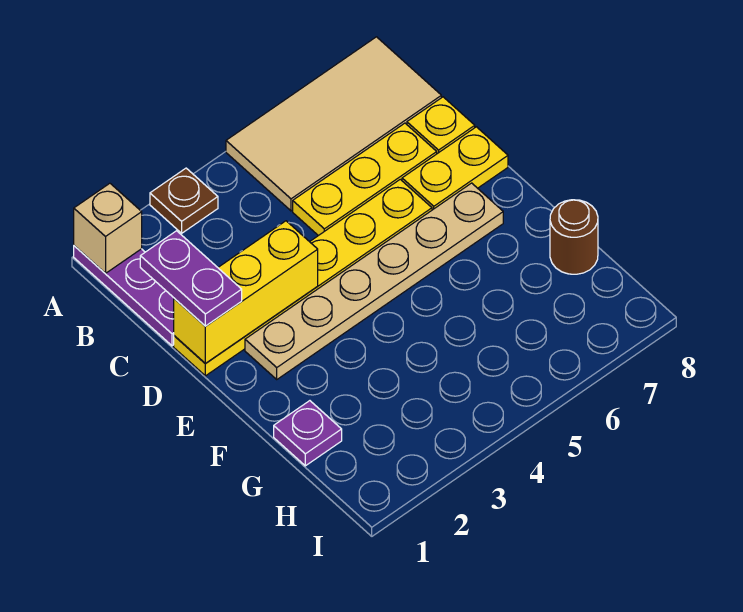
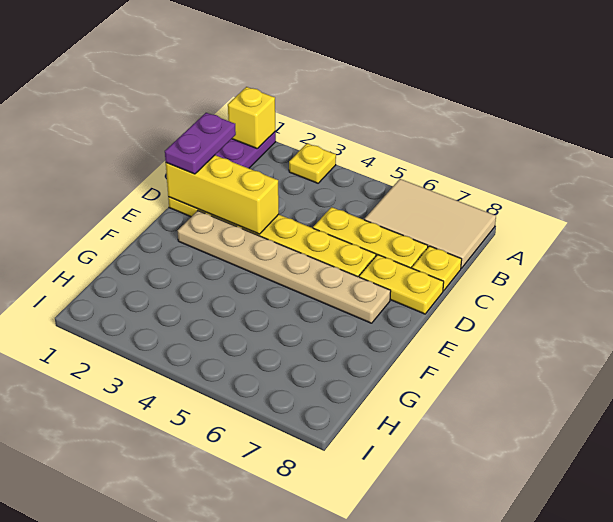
tan 1x1 brick [74,183,142,273] -> yellow 1x1 brick [228,87,276,149]
brown 1x1 plate [150,168,218,233] -> yellow 1x1 plate [289,143,336,183]
tan 2x4 tile [226,37,441,211] -> tan 2x3 tile [364,179,496,268]
purple 1x1 plate [274,401,342,466] -> none
brown 1x1 round brick [550,200,598,274] -> none

